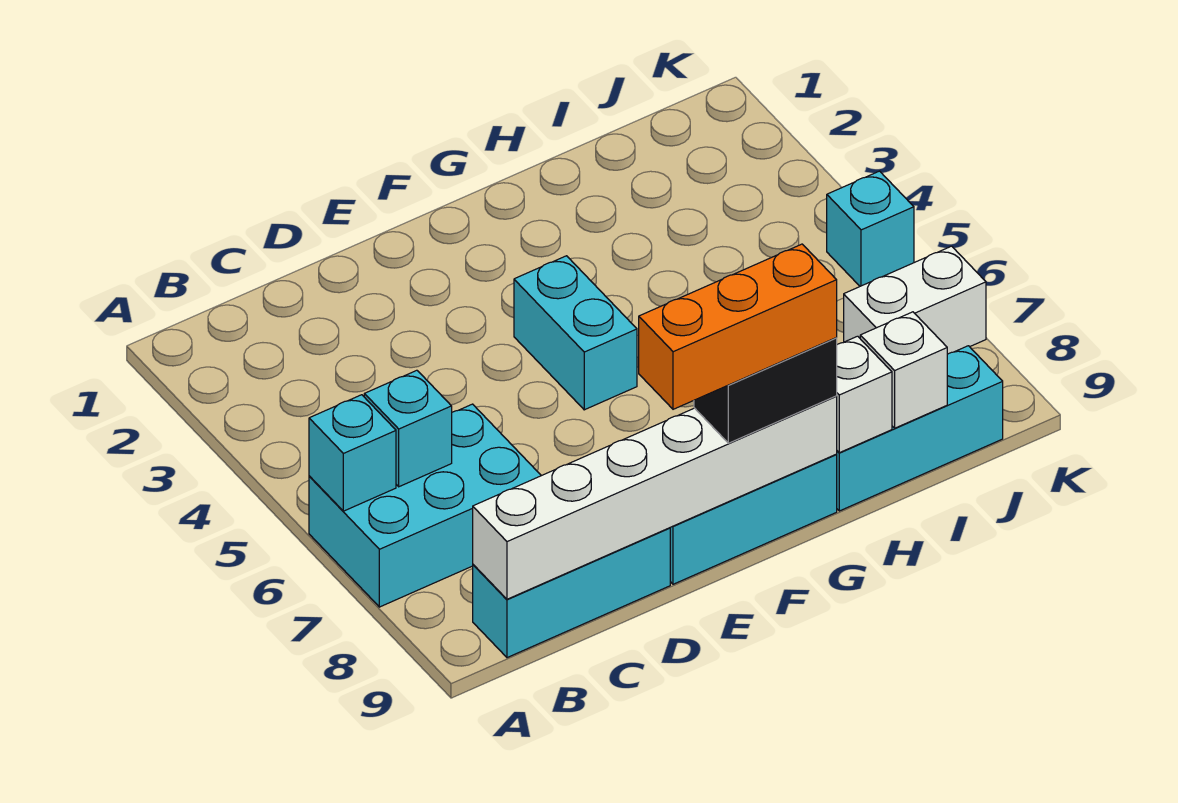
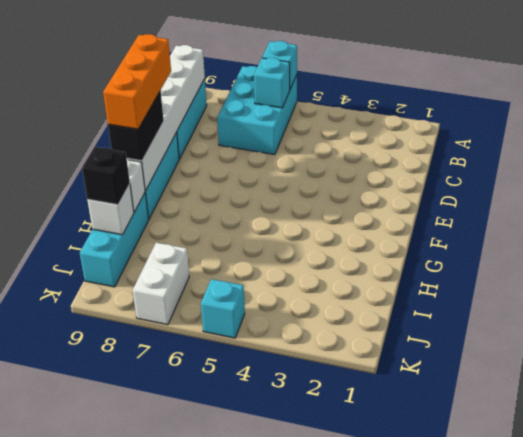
cyan 1x2 brick [514,256,637,410] -> none
none -> black 1x1 brick [82,147,130,205]

